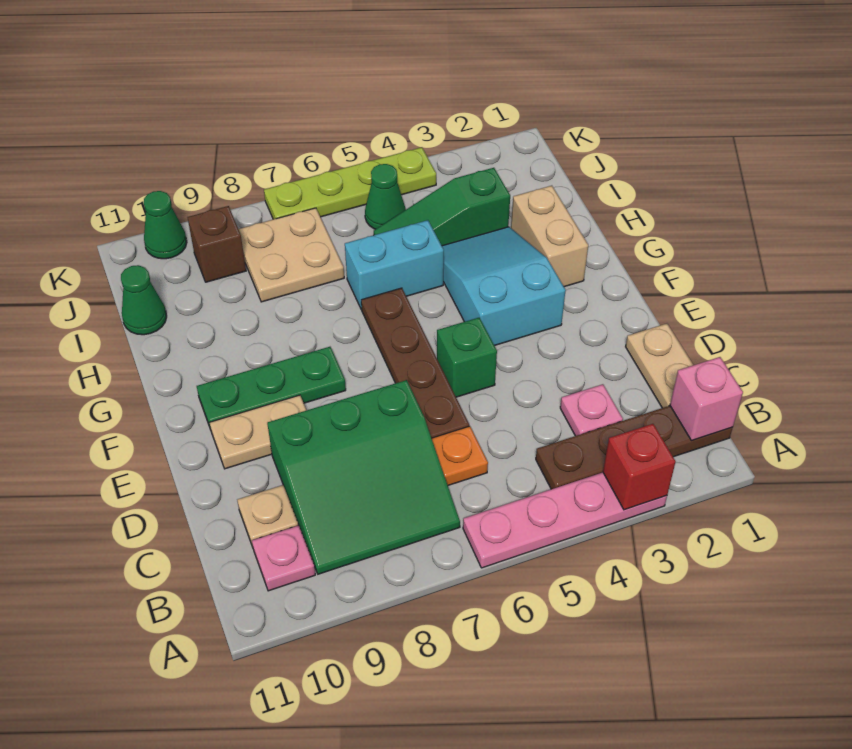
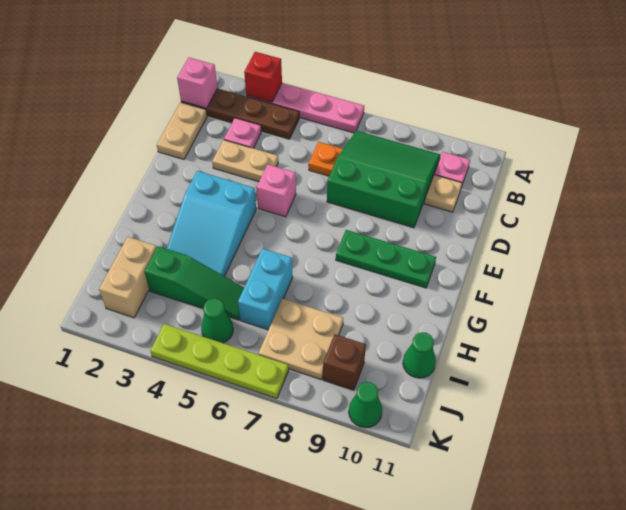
brown 1x4 plate [361,288,469,438] -> none
green 1x1 brick [437,318,497,397] -> pink 1x1 brick [257,164,296,217]
tan 1x2 plate [210,395,306,469] -> tan 1x2 plate moved to [212,140,278,182]
tan 1x2 brick [511,186,588,287] -> tan 1x2 brick moved to [99,237,157,318]
cyan 1x2 brick [345,220,444,309] -> cyan 1x2 brick turned to [238,248,293,330]

